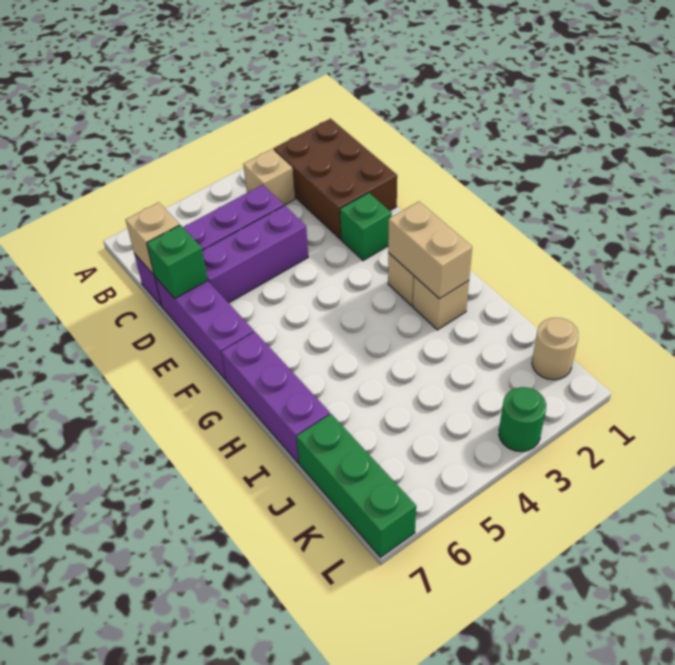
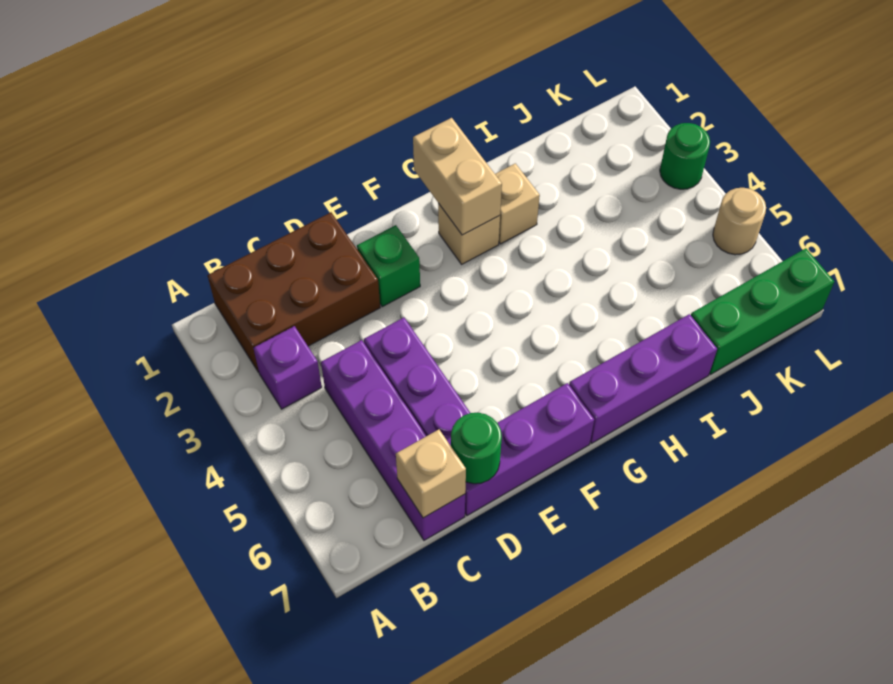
tan 1x1 brick [243,149,295,205] -> purple 1x1 brick [253,326,322,409]
green 1x1 brick [147,225,208,298] -> green 1x1 round brick [451,413,502,484]
tan 1x2 brick [388,202,472,299] -> tan 1x2 brick turned to [413,118,502,235]
tan 1x1 round brick [532,318,578,380] -> tan 1x1 round brick moved to [713,188,766,255]

